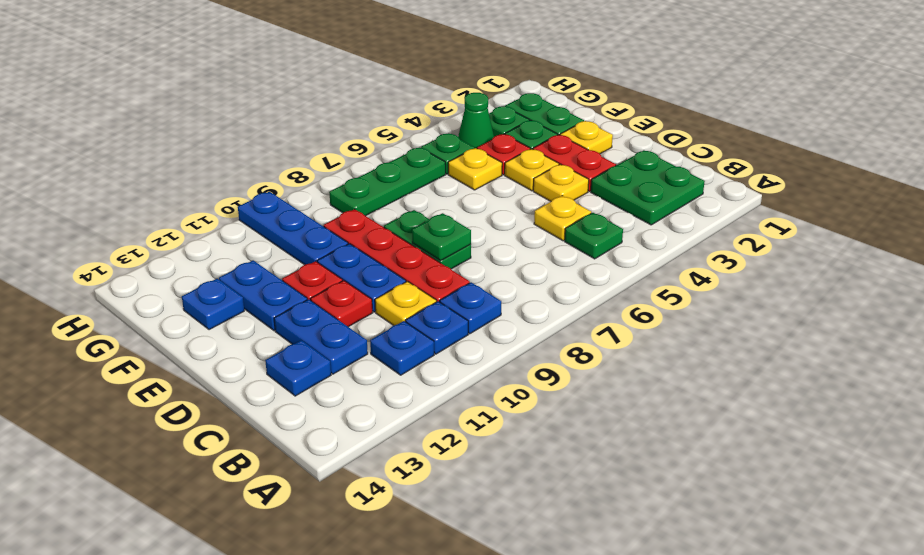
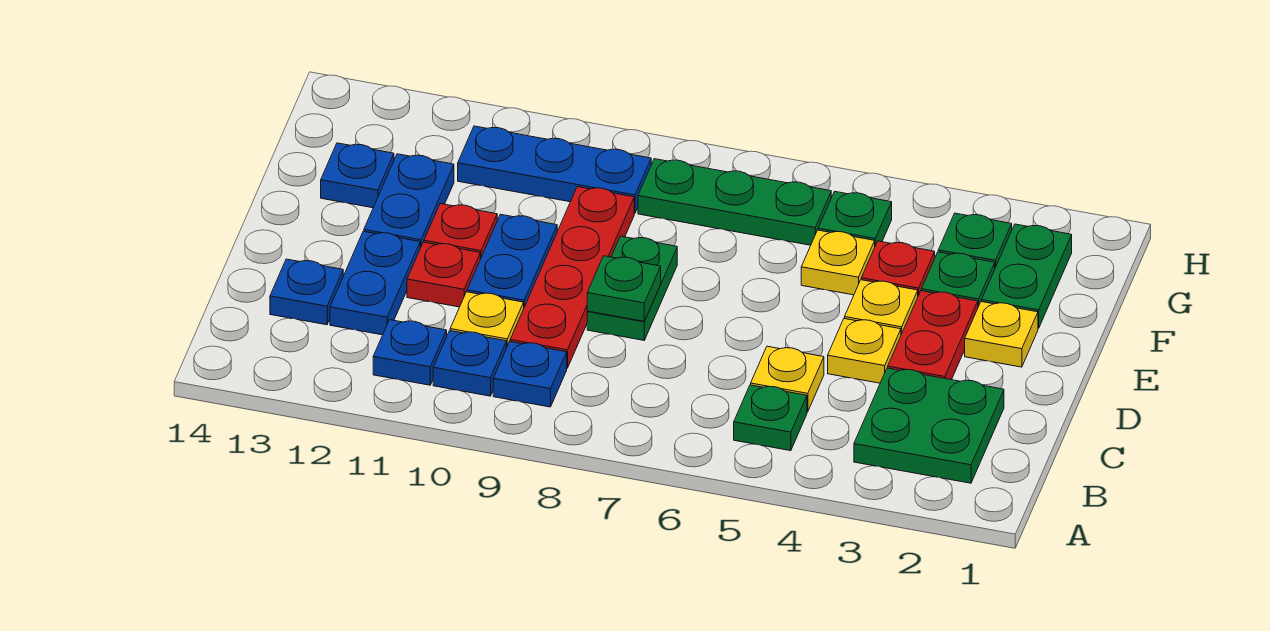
blue 1x3 plate [238,192,348,265] -> blue 1x3 plate turned to [458,126,651,213]
green 1x1 cone [458,93,494,149] -> none

